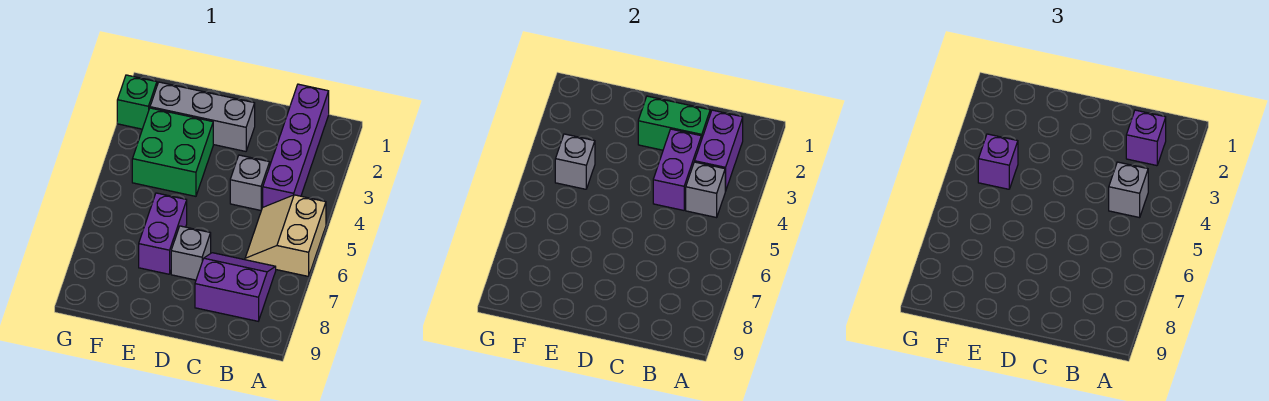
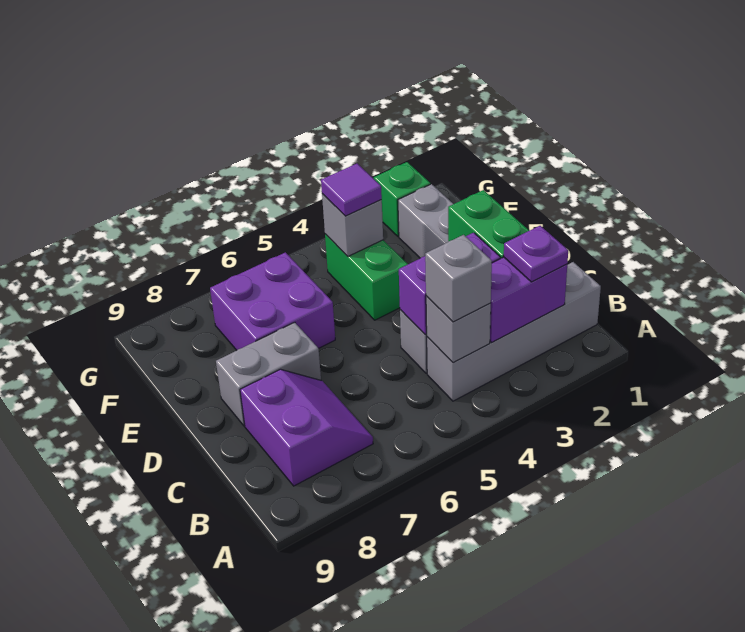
tan 2x2 slope [245,195,326,276] -> none
purple 1x4 brick [263,84,329,207] -> grey 1x4 brick [427,262,601,401]
purple 1x1 brick [1126,110,1166,166] -> purple 1x1 plate [504,226,568,282]
grey 1x1 brick [171,226,211,280] -> grey 1x2 brick [216,322,321,426]
green 2x2 brick [132,108,213,196] -> green 1x2 brick [325,234,408,320]
purple 1x2 brick [139,193,187,274] -> purple 2x2 brick [210,252,335,350]
purple 1x1 brick [978,134,1018,189] -> purple 1x1 tile [321,164,382,216]

